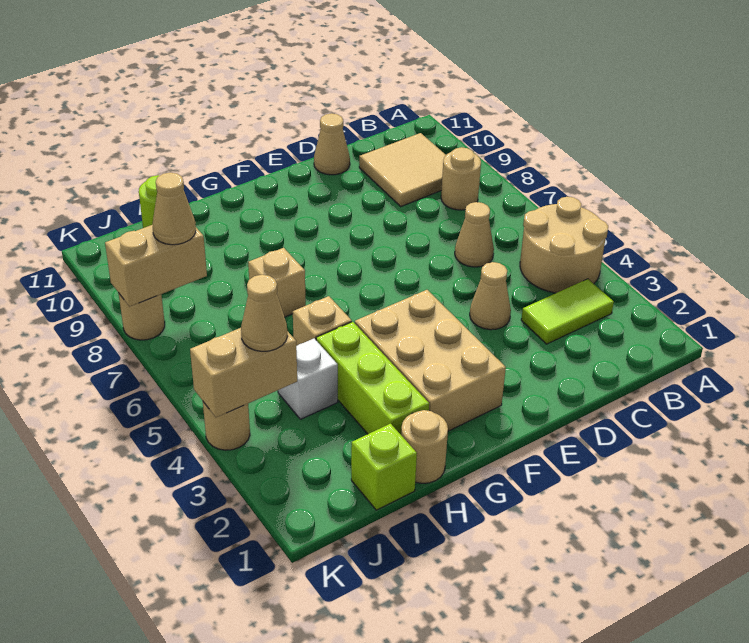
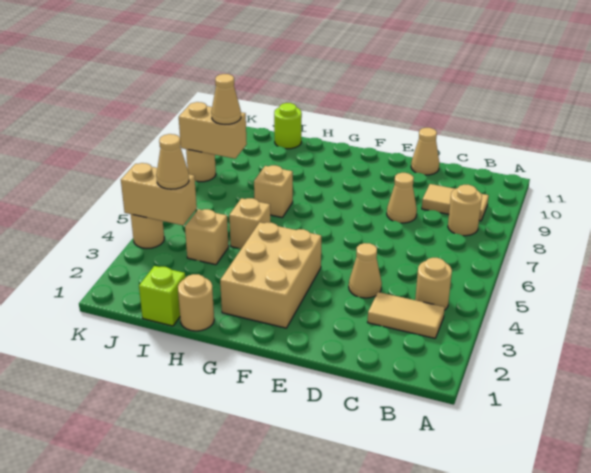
tan 2x2 round brick [520,197,608,293] -> tan 1x1 round brick [415,258,452,310]
lime 1x2 tile [521,279,614,344] -> tan 1x2 tile [368,292,445,338]
tan 2x2 tile [359,133,446,206] -> tan 1x2 tile [422,184,489,221]
tan 1x1 cone [455,202,494,267] -> tan 1x1 cone moved to [387,173,417,223]
lime 1x3 brick [316,322,429,434] -> none
white 1x1 brick [278,339,338,419] -> tan 1x1 brick [185,209,229,265]

